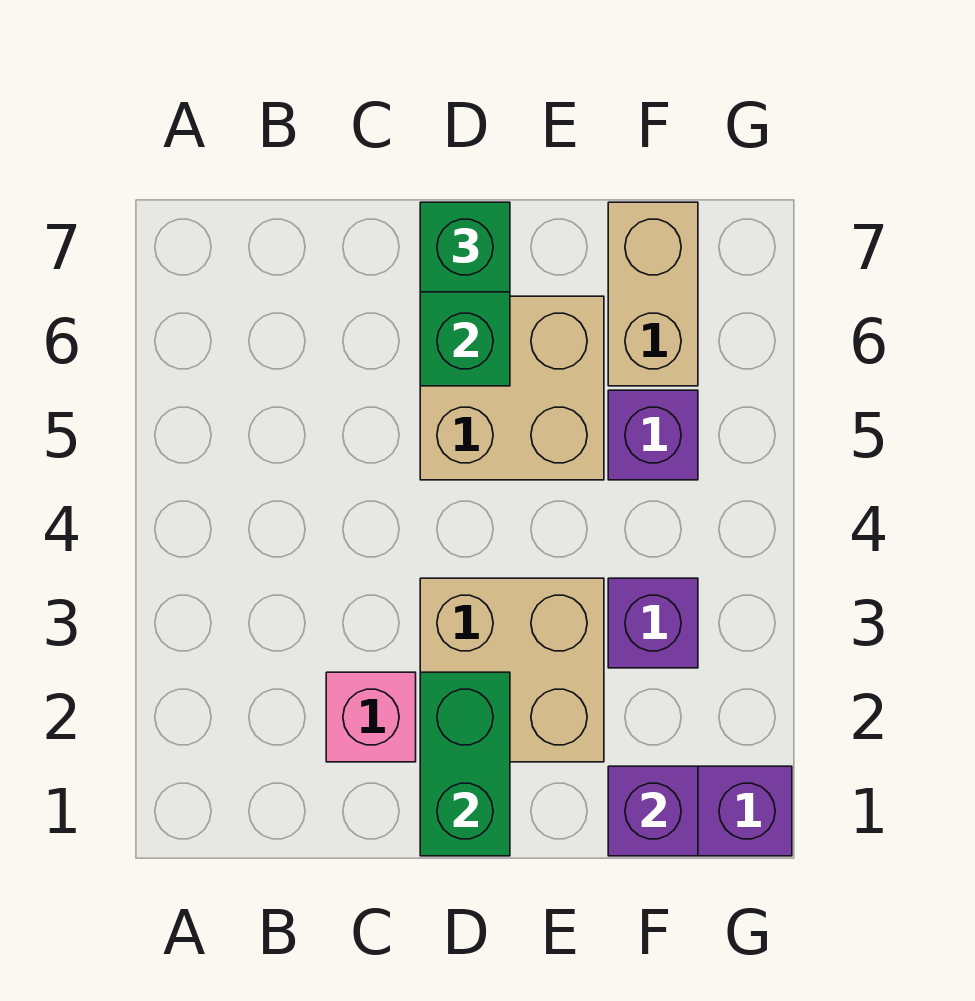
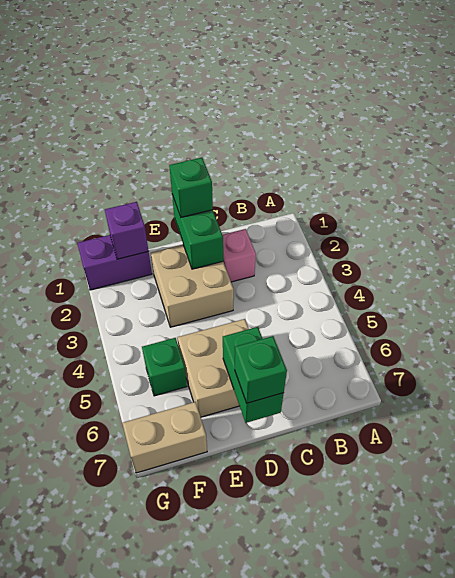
none -> green 1x1 brick [169,158,213,217]
purple 1x1 brick [608,578,698,668] -> none
purple 1x1 brick [608,390,698,480] -> green 1x1 brick [142,338,187,396]
tan 1x2 brick [608,202,698,386] -> tan 1x2 brick turned to [122,402,207,473]

